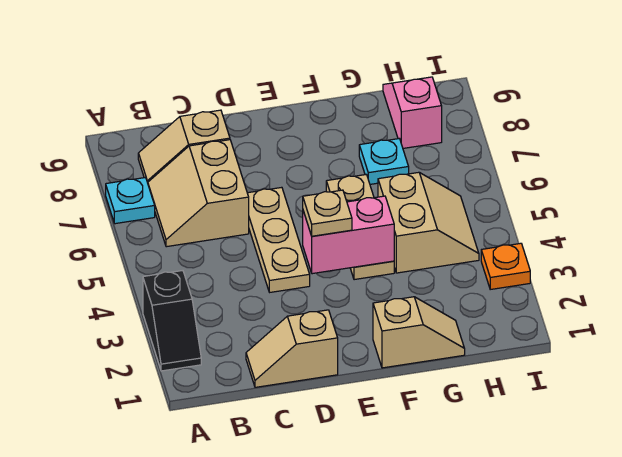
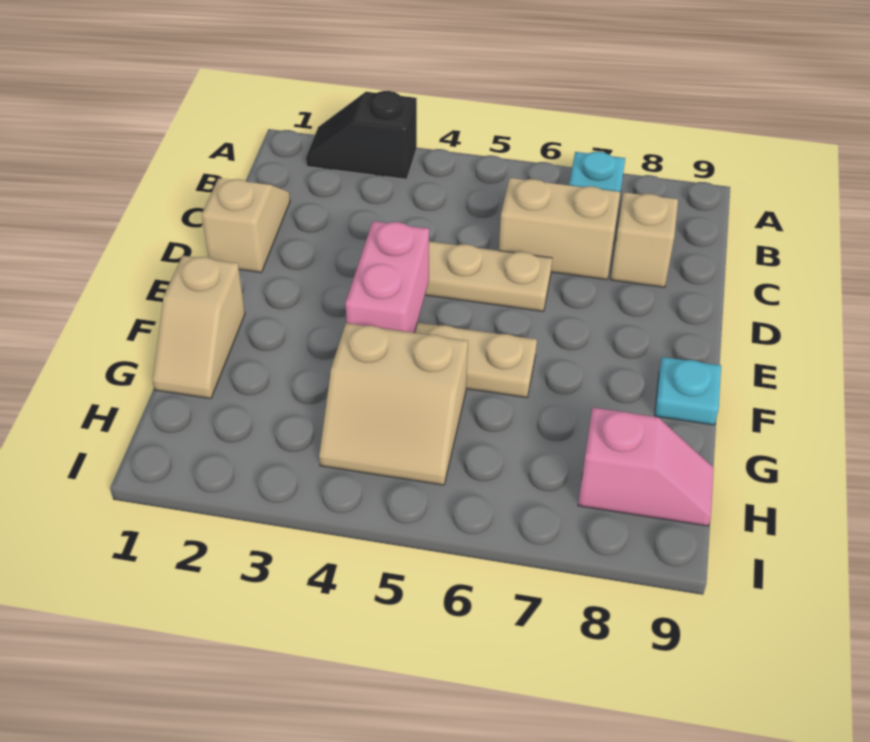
tan 1x1 plate [303,190,352,236] -> none
cyan 1x1 plate [359,139,409,184] -> cyan 1x1 plate moved to [655,357,721,425]
orange 1x1 plate [481,243,530,289] -> none

